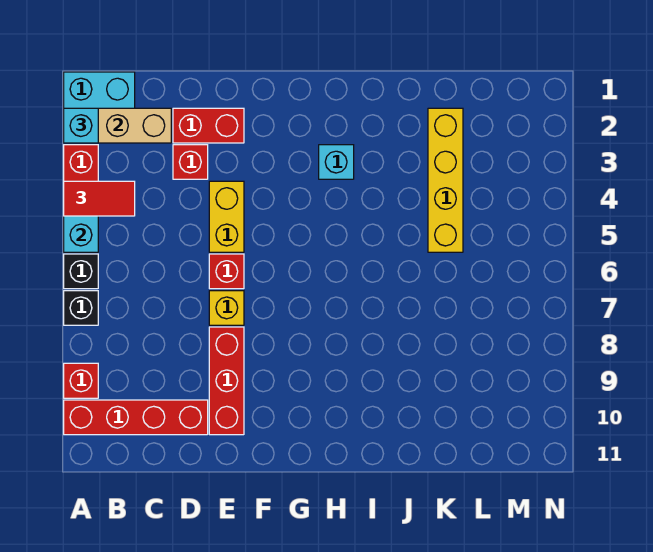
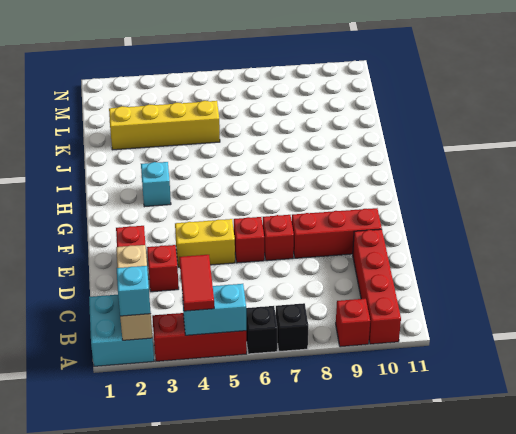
yellow 1x1 brick [209,291,244,325] -> red 1x1 brick [263,215,294,261]

